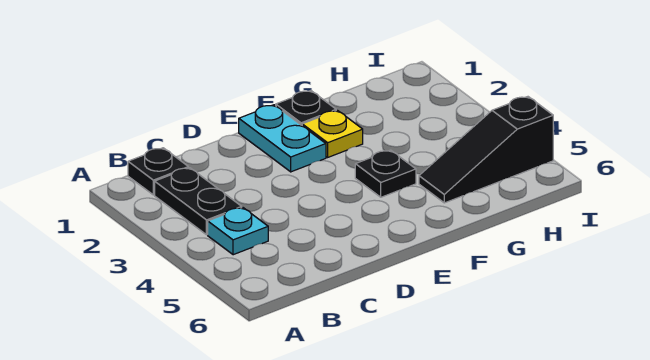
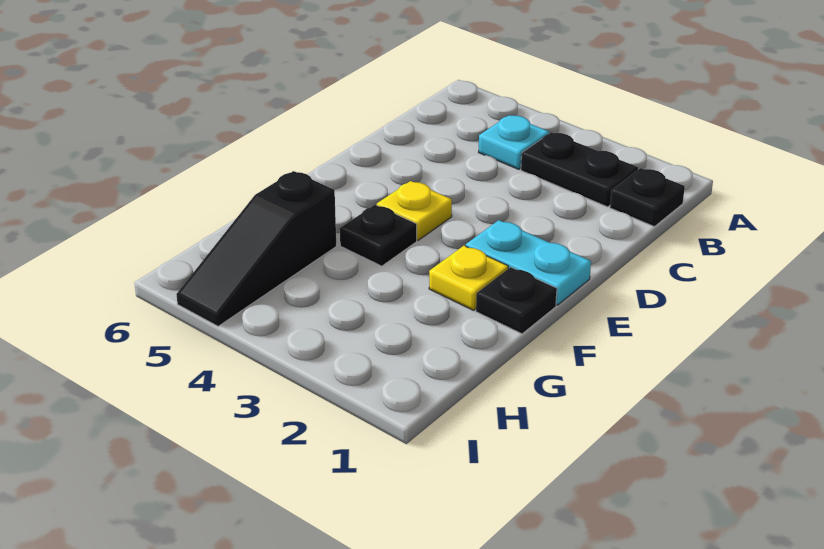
none -> yellow 1x1 plate [377,181,452,240]
black 1x3 slope [419,97,553,203] -> black 1x3 slope turned to [176,171,336,326]

